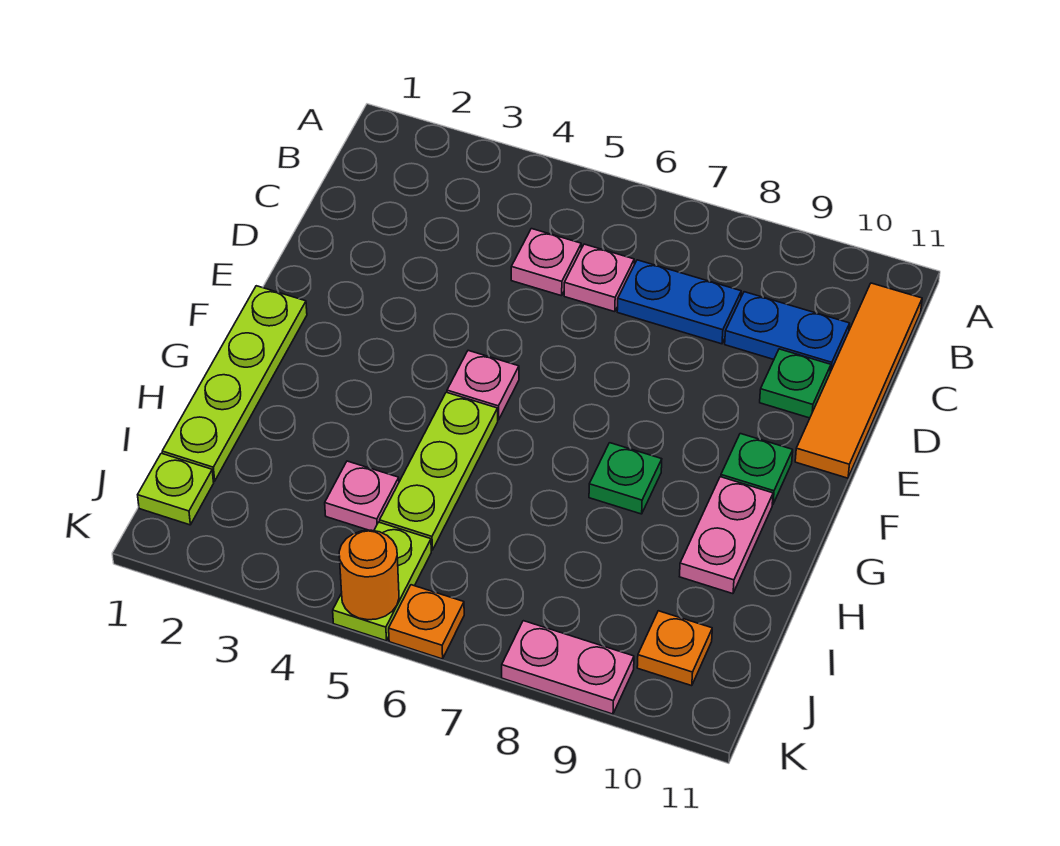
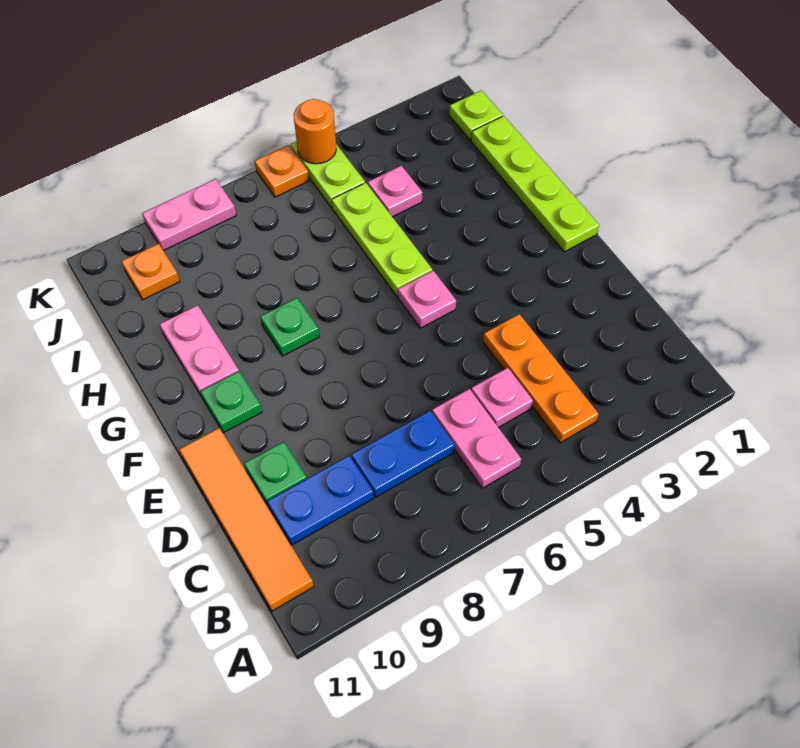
none -> orange 1x3 plate [483,314,599,443]
pink 1x1 plate [564,244,634,312] -> pink 1x2 plate [432,389,521,488]

